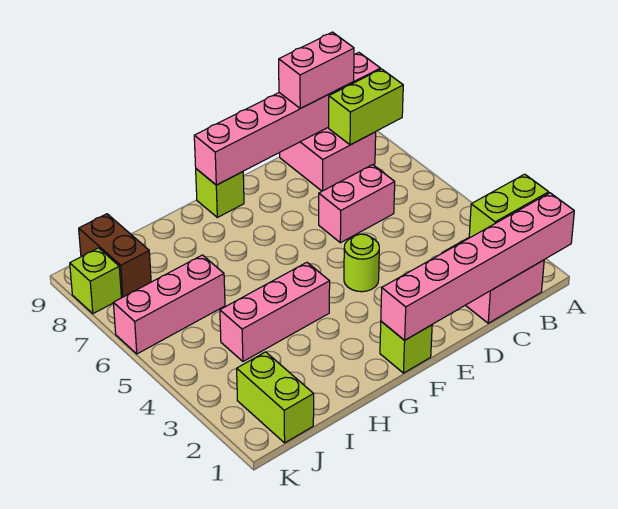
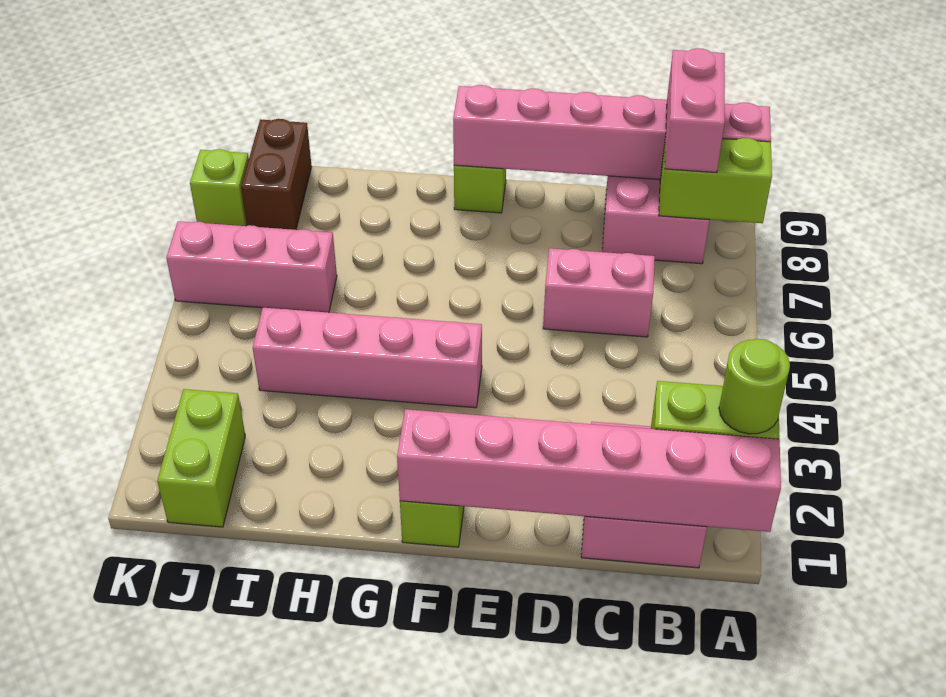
pink 1x2 brick [279,32,354,108] -> pink 1x2 brick turned to [665,48,725,173]
lime 1x1 round brick [344,234,379,292] -> lime 1x1 round brick moved to [719,339,790,434]
pink 1x3 brick [220,262,330,361] -> pink 1x4 brick [253,308,482,408]

